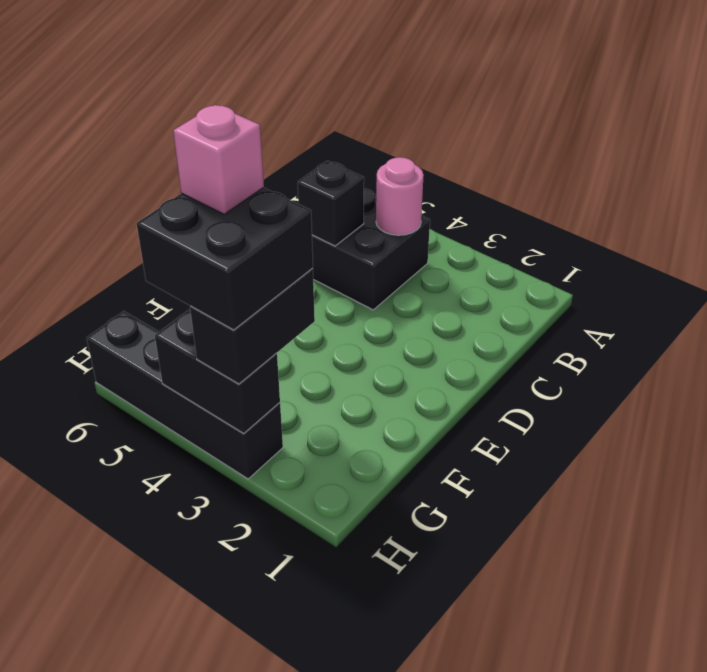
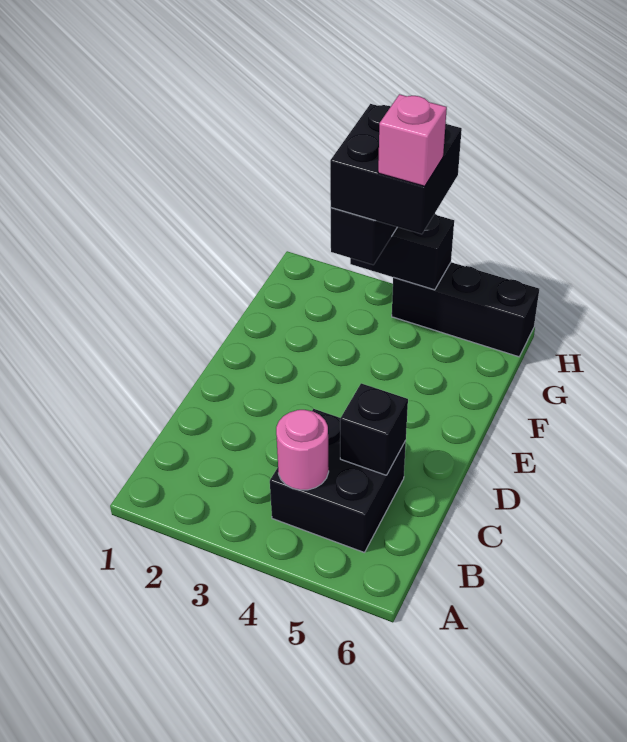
black 1x4 brick [87,311,283,479] -> black 1x3 brick [392,262,539,357]

